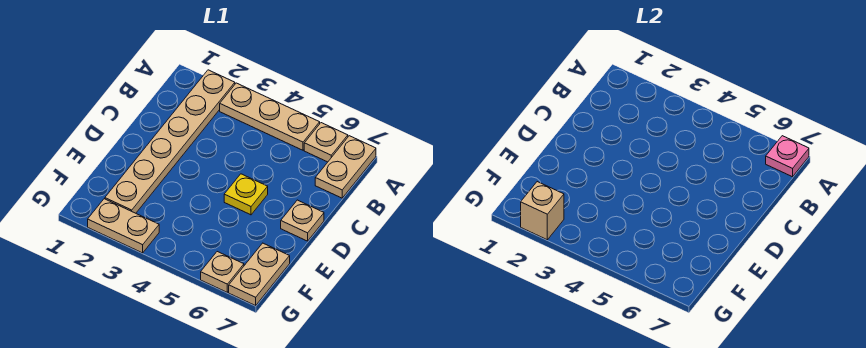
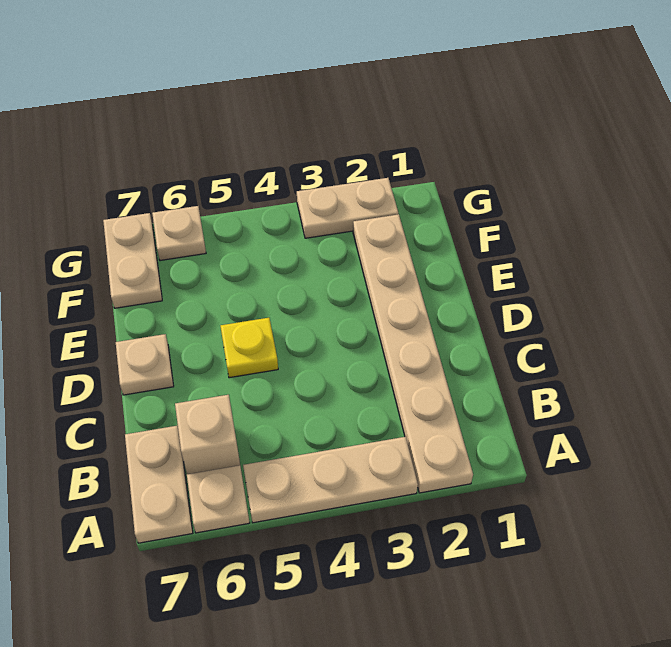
pink 1x1 plate [766,136,809,177] -> none
tan 1x1 brick [521,182,564,240] -> tan 1x1 brick moved to [175,395,240,474]

